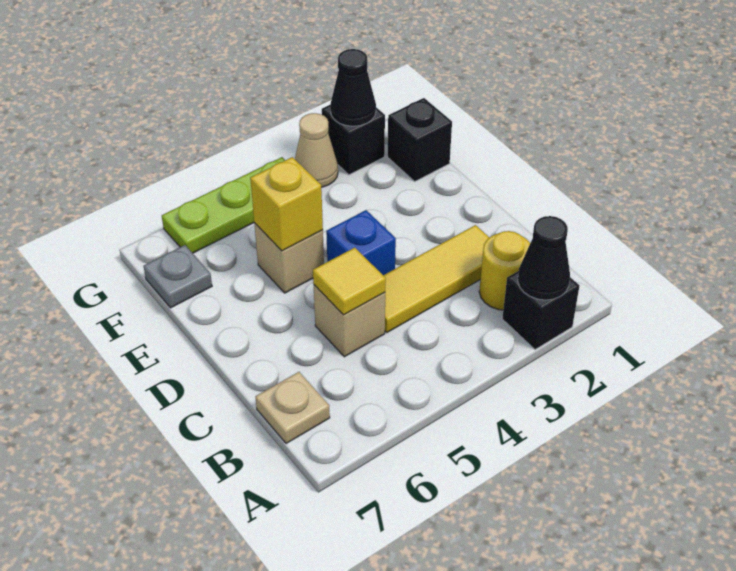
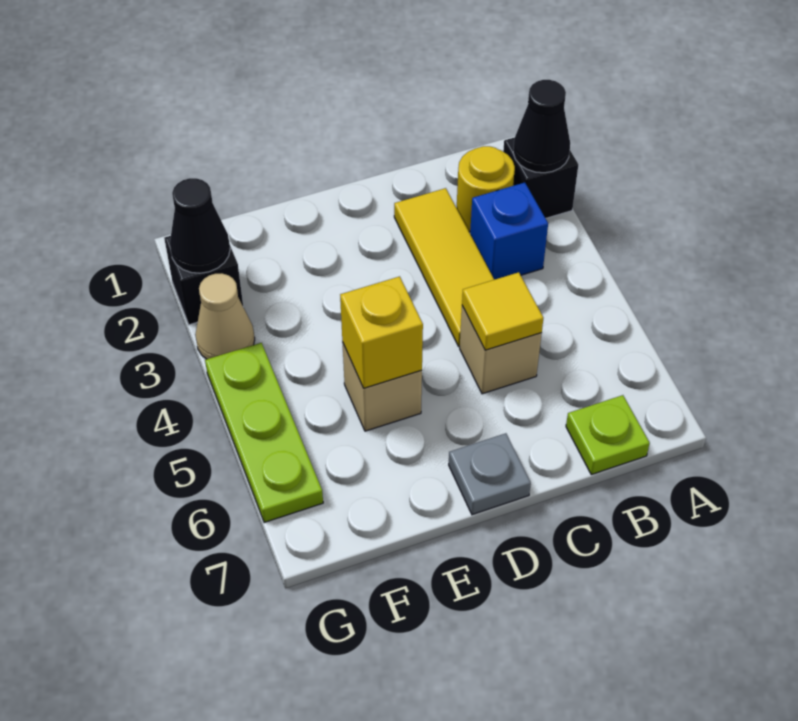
tan 1x1 plate [256,372,330,444] -> lime 1x1 plate [566,395,650,475]
blue 1x1 brick [326,210,396,275] -> blue 1x1 brick moved to [470,183,548,280]
black 1x1 brick [388,98,452,181] -> none
grey 1x1 plate [144,245,212,308] -> grey 1x1 plate moved to [449,433,531,515]

